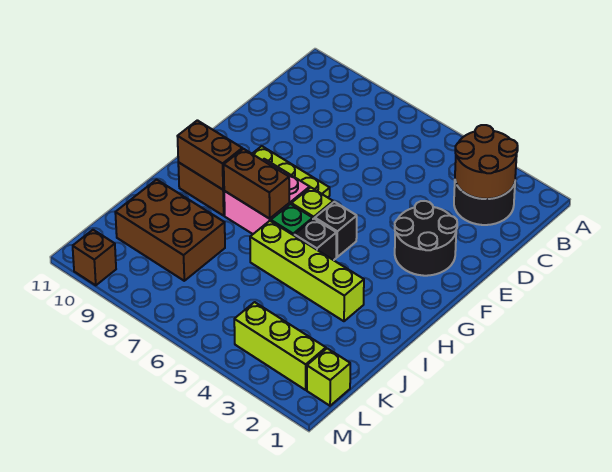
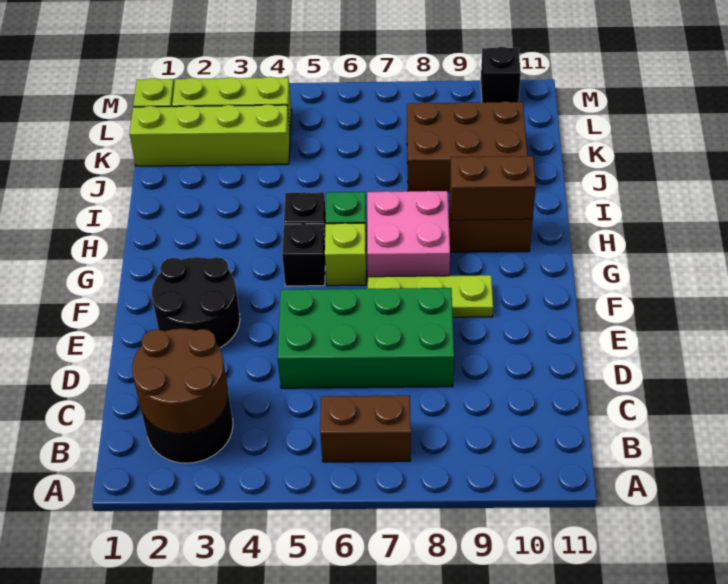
none -> green 2x4 brick [278,288,454,388]
brown 1x2 brick [224,149,289,219] -> brown 1x2 brick moved to [320,395,411,462]
lime 1x4 brick [250,221,364,321] -> lime 1x4 brick moved to [129,104,290,166]
brown 1x1 brick [73,230,116,285] -> black 1x1 brick [481,47,521,103]

